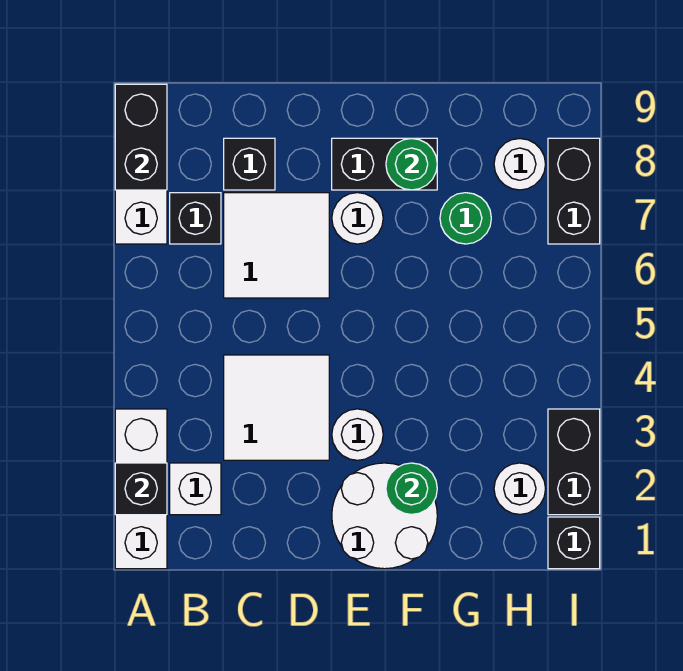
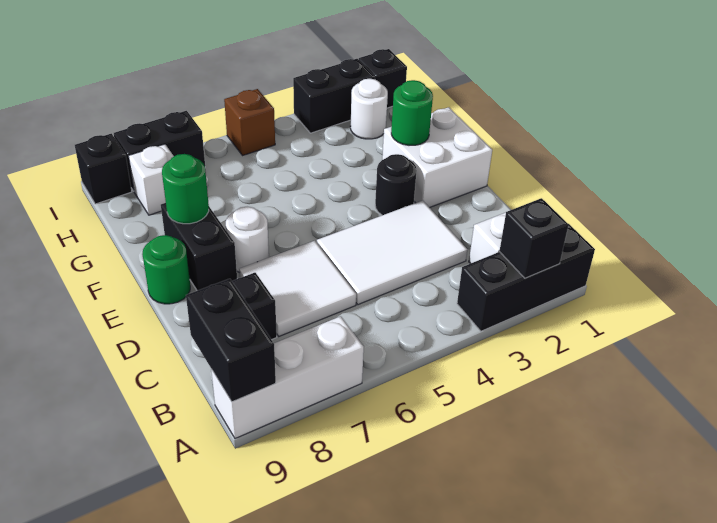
white 1x3 brick [115,409,167,569] -> black 1x3 brick [457,224,595,331]
black 1x2 brick [115,84,167,190] -> black 1x2 brick turned to [186,279,276,402]
black 1x1 brick [170,193,221,244] -> black 1x1 brick moved to [75,134,132,204]
white 2x2 tile [224,355,329,460] -> white 2x3 tile [317,200,467,305]
white 2x2 round brick [332,463,437,569] -> white 2x2 brick [382,107,492,208]
white 1x1 round brick [332,409,383,460] -> black 1x1 round brick [375,154,417,215]
green 1x1 round brick [440,193,491,244] -> green 1x1 round brick moved to [142,235,190,304]
white 1x1 round brick [494,139,545,190] -> white 1x1 brick [129,144,174,215]
none -> brown 1x1 brick [224,89,275,155]

